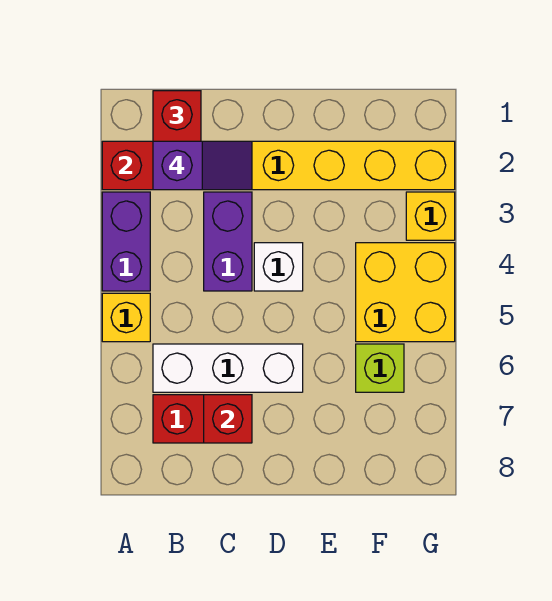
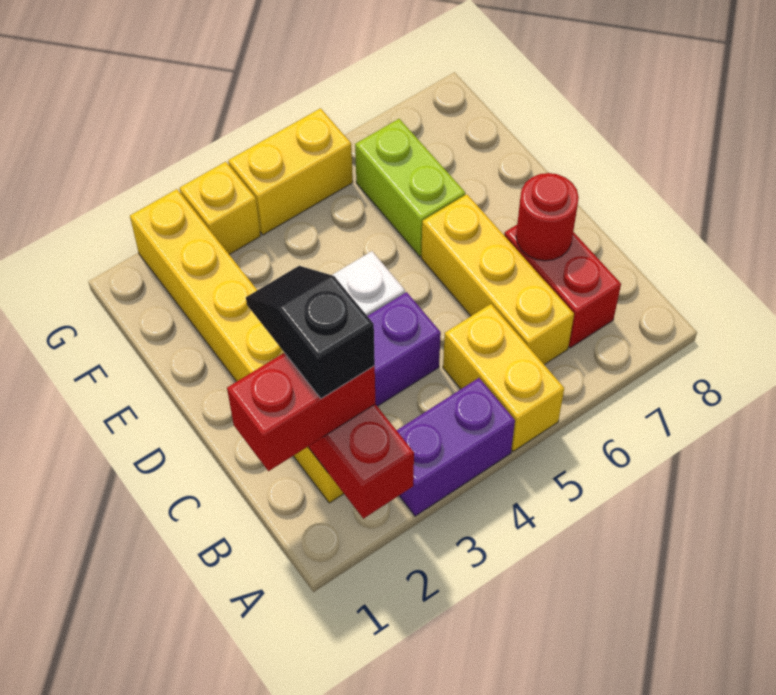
yellow 1x1 brick [102,293,150,342] -> yellow 1x2 brick [443,304,564,452]
purple 1x2 slope [153,141,252,190] -> black 1x2 slope [246,266,375,398]
white 1x3 brick [153,344,303,392] -> yellow 1x3 brick [421,194,574,365]
red 1x1 brick [204,395,252,443] -> red 1x1 round brick [516,173,579,261]
yellow 2x2 brick [356,243,455,342] -> yellow 1x2 brick [228,108,353,235]
lime 1x1 brick [356,344,404,392] -> lime 1x2 brick [355,119,465,256]

